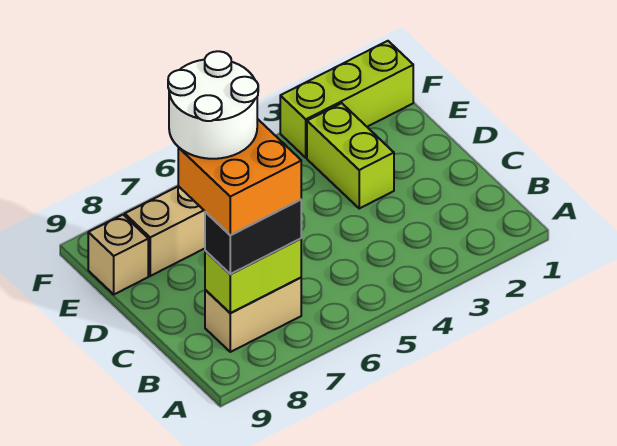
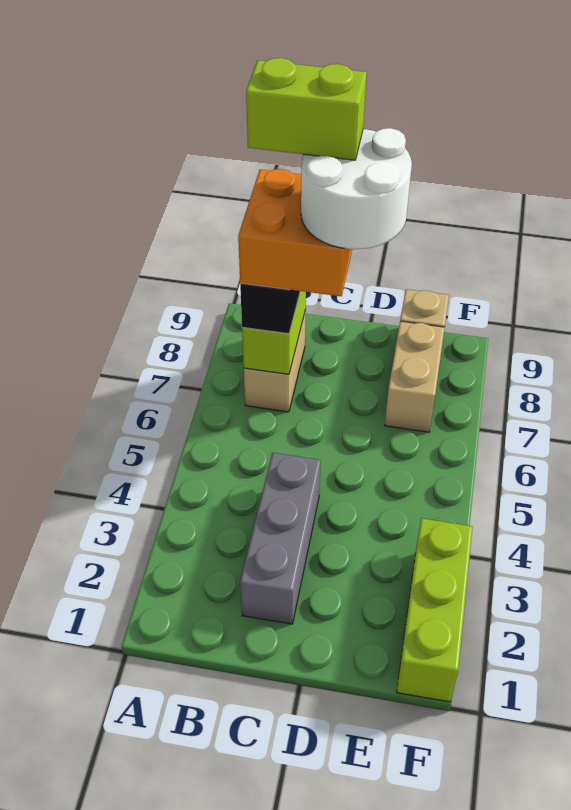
none -> grey 1x3 brick [240,453,321,624]
lime 1x2 brick [307,103,394,208] -> lime 1x2 brick moved to [246,58,367,160]

